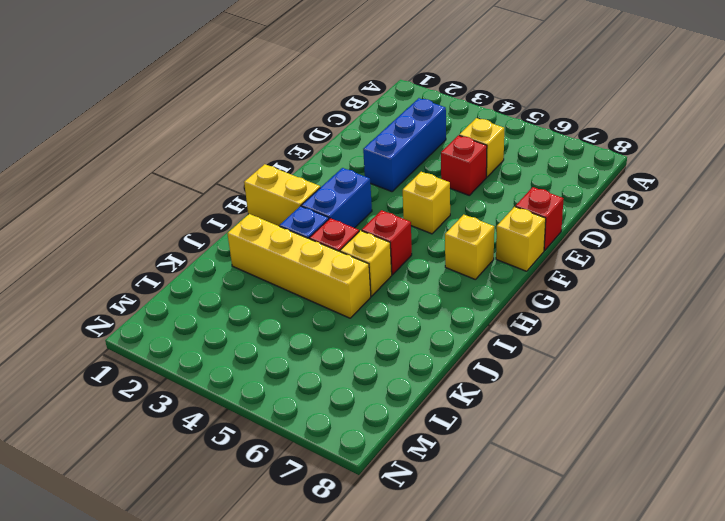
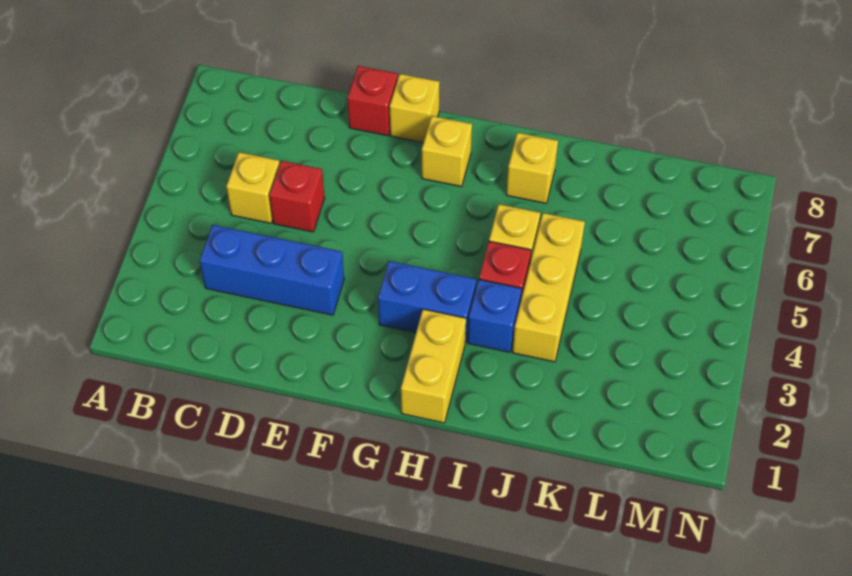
yellow 1x1 brick [403,172,450,234] -> yellow 1x1 brick moved to [506,133,558,203]
red 1x1 brick [362,210,412,275] -> none
yellow 1x4 brick [227,214,371,318] -> yellow 1x3 brick [512,213,585,362]

